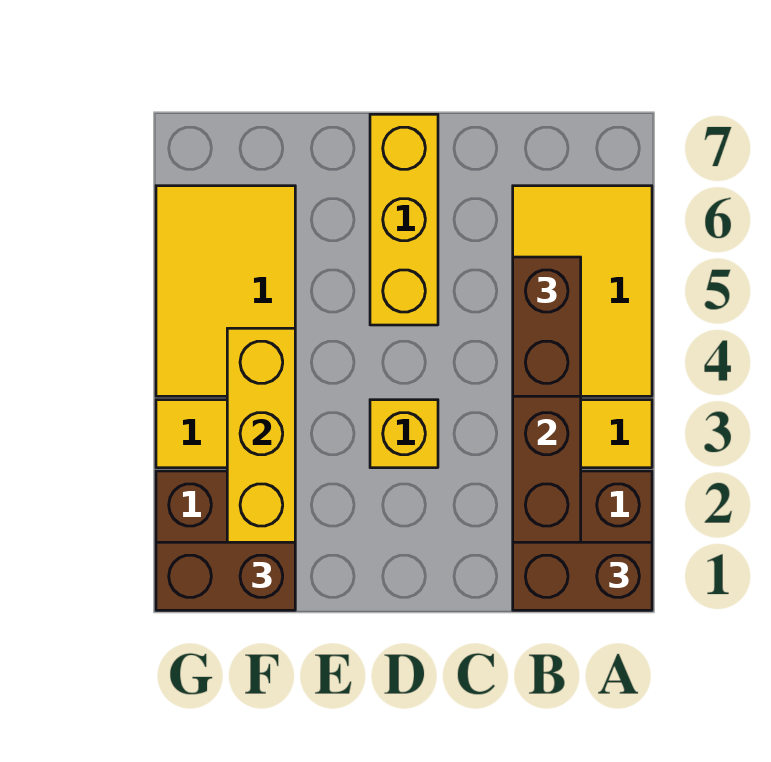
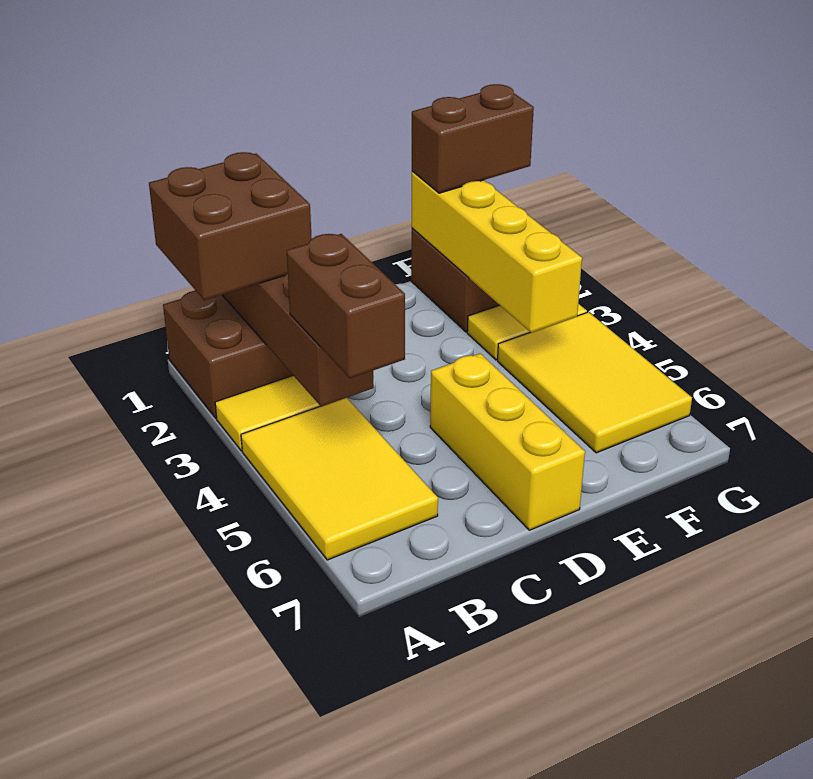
brown 1x2 brick [513,542,652,610] -> brown 2x2 brick [149,152,312,300]
yellow 1x1 brick [370,400,438,468] -> none

